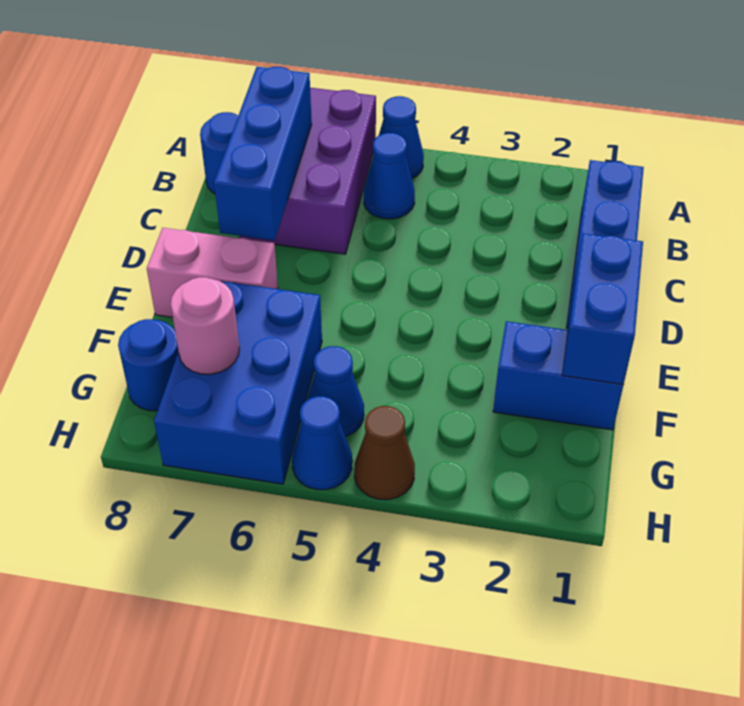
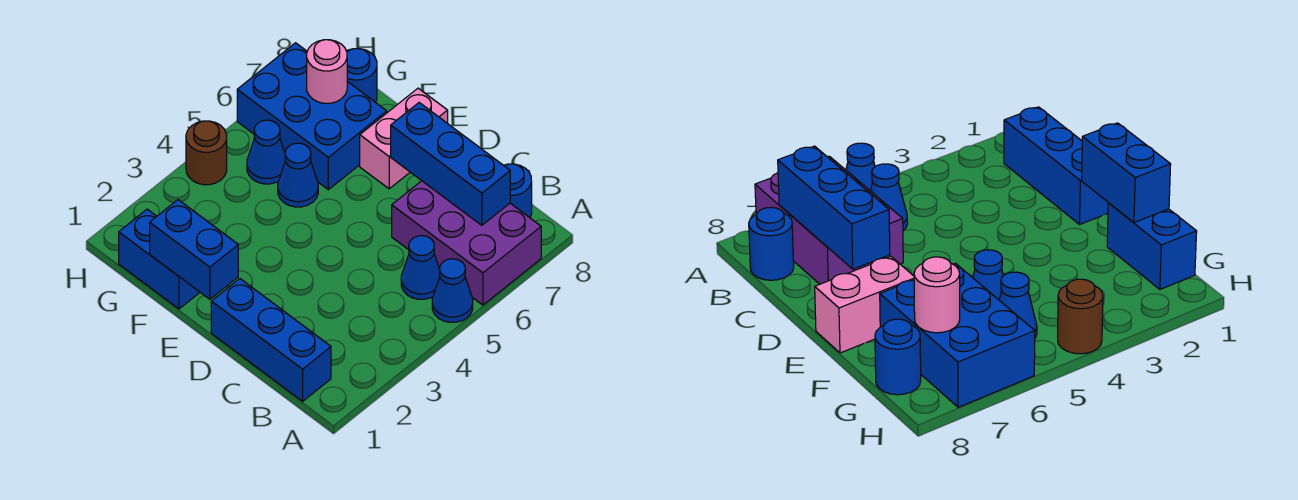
blue 1x2 brick [493,321,623,430] -> blue 1x2 brick turned to [119,209,200,309]
brown 1x1 cone [354,406,415,500] -> brown 1x1 round brick [186,121,227,185]
blue 1x1 cone [292,396,352,490] -> blue 1x1 cone moved to [278,143,318,207]

